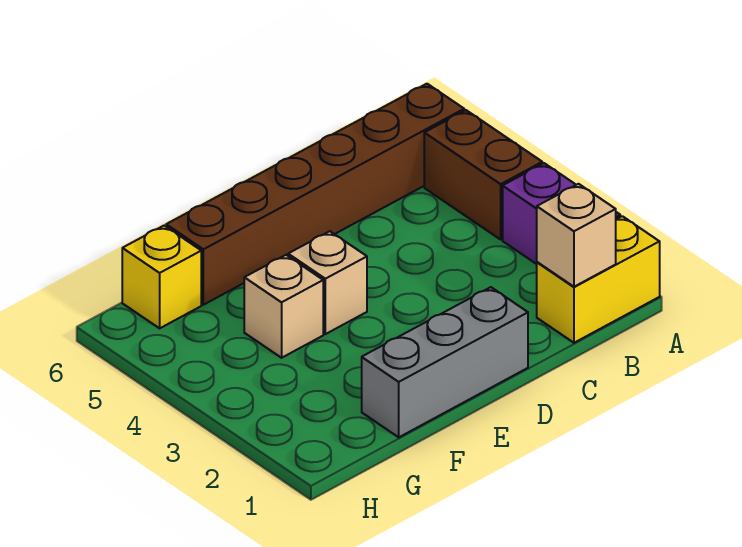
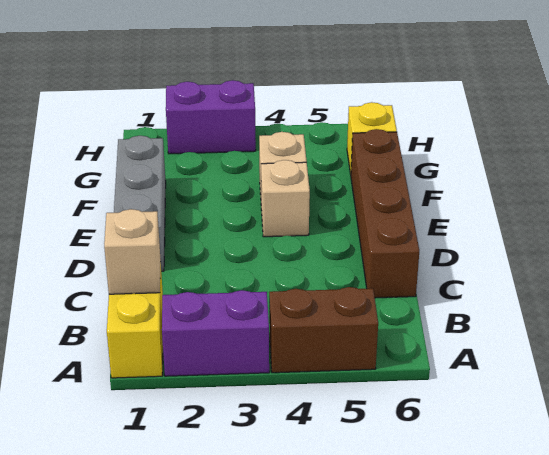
brown 1x6 brick [166,84,464,305] -> brown 1x4 brick [351,129,419,298]
none -> purple 1x2 brick [166,80,256,154]

